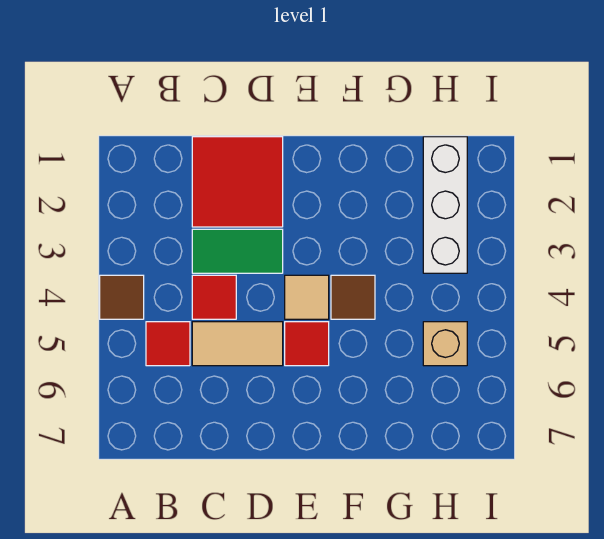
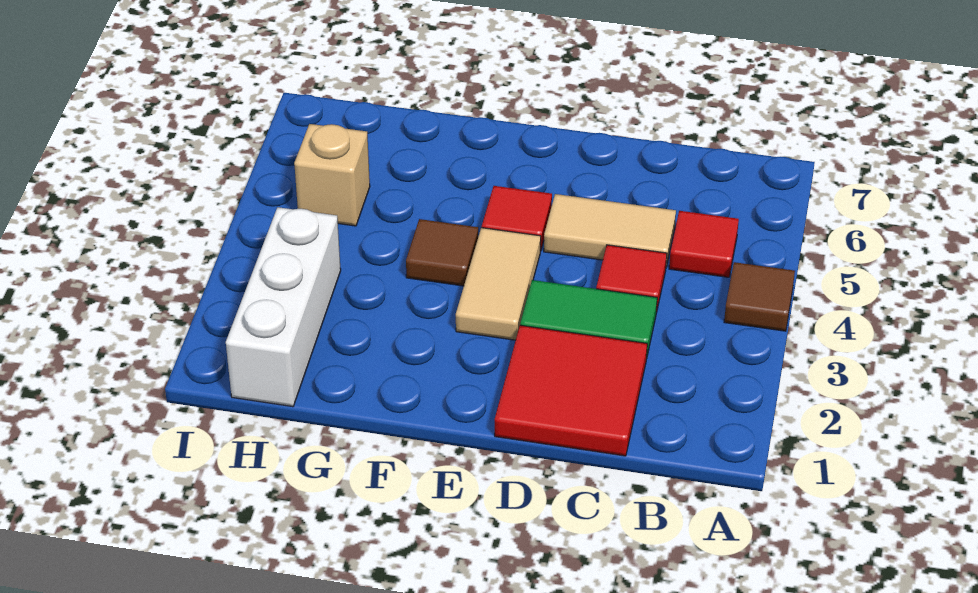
tan 1x1 tile [285,275,329,319] -> tan 1x2 tile [456,228,541,340]

